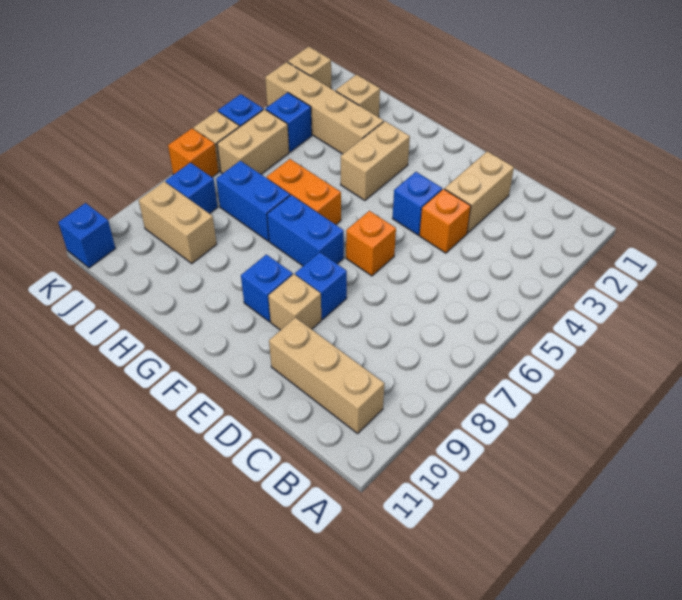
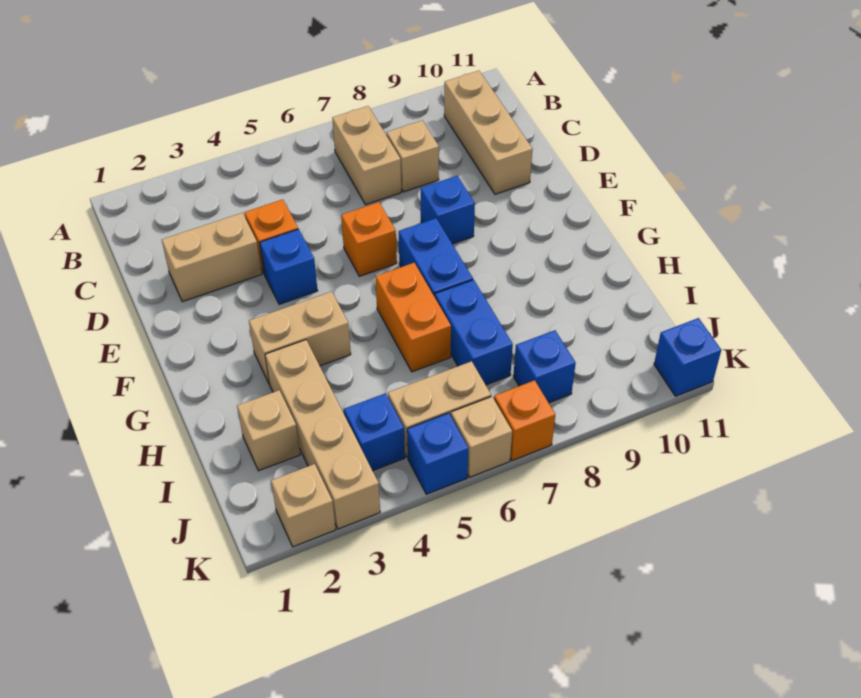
tan 1x1 brick [268,274,321,330] -> tan 1x1 brick moved to [387,120,439,192]
blue 1x1 brick [241,255,293,322] -> none
tan 1x2 brick [139,181,217,264] -> tan 1x2 brick moved to [332,106,401,205]

